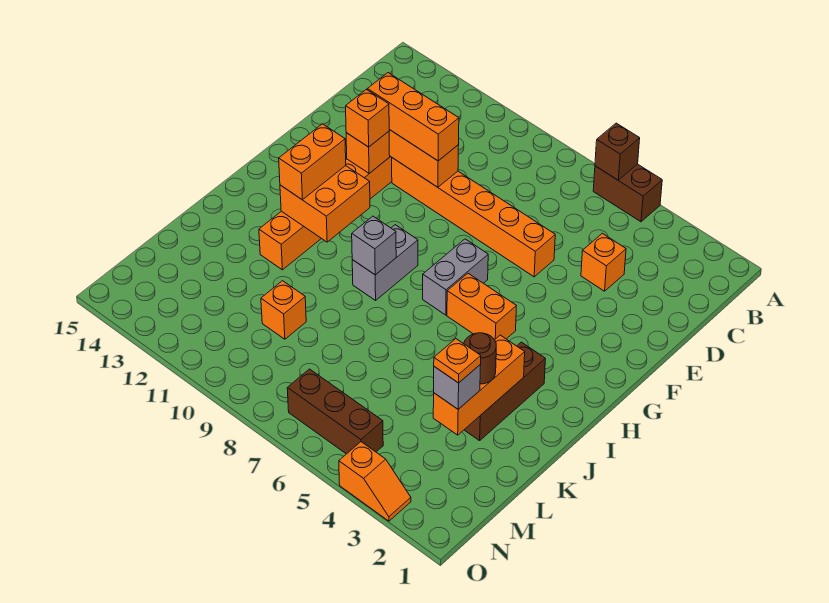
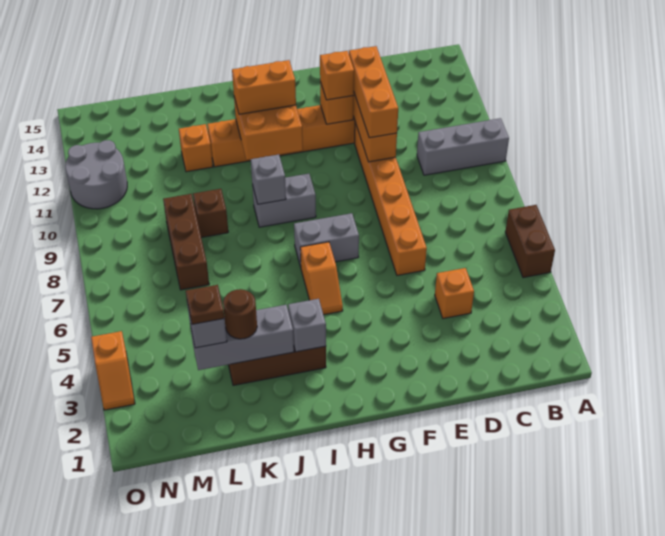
brown 1x1 brick [595,123,640,180] -> brown 1x1 brick moved to [193,189,228,238]
none -> grey 1x3 brick [417,118,509,175]
orange 1x2 brick [447,273,516,340] -> orange 1x2 slope [300,242,343,315]
none -> grey 1x1 brick [288,299,326,352]
orange 1x3 brick [433,335,525,435] -> grey 1x3 brick [190,305,294,370]
orange 1x1 plate [434,339,481,383] -> brown 1x1 plate [186,285,224,324]
orange 1x1 brick [261,281,306,339] -> orange 1x1 brick moved to [179,124,213,172]
brown 1x3 brick [287,369,383,454] -> brown 1x3 brick moved to [163,194,209,290]
none -> grey 2x2 round brick [65,140,127,209]

